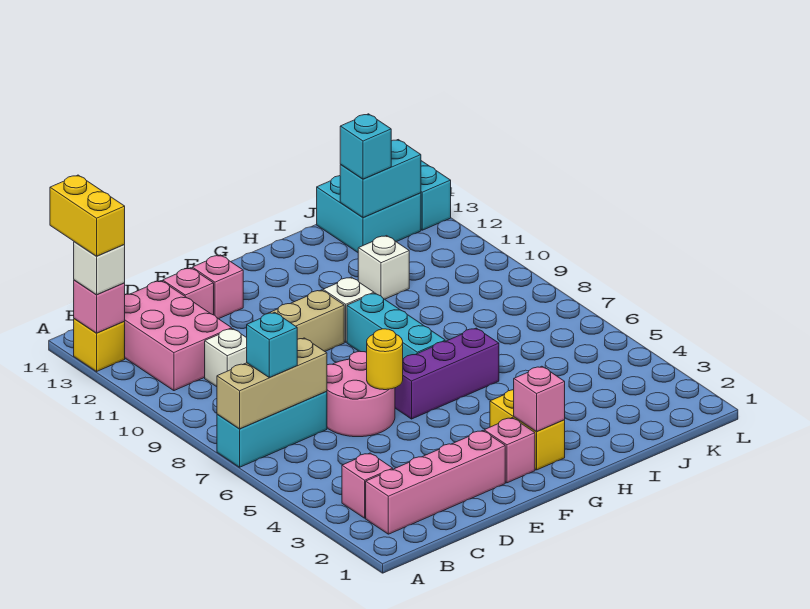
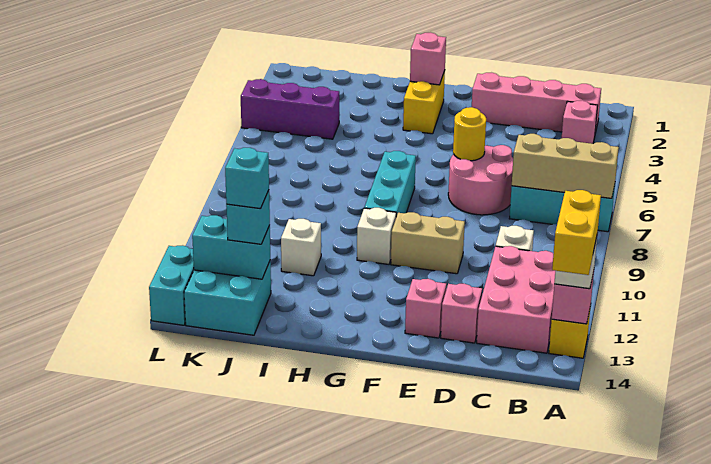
cyan 1x1 brick [247,312,297,377] -> cyan 1x1 brick moved to [225,148,269,209]
pink 1x1 brick [484,418,535,483] -> none
purple 1x3 brick [395,328,499,419] -> purple 1x3 brick moved to [241,79,339,139]

